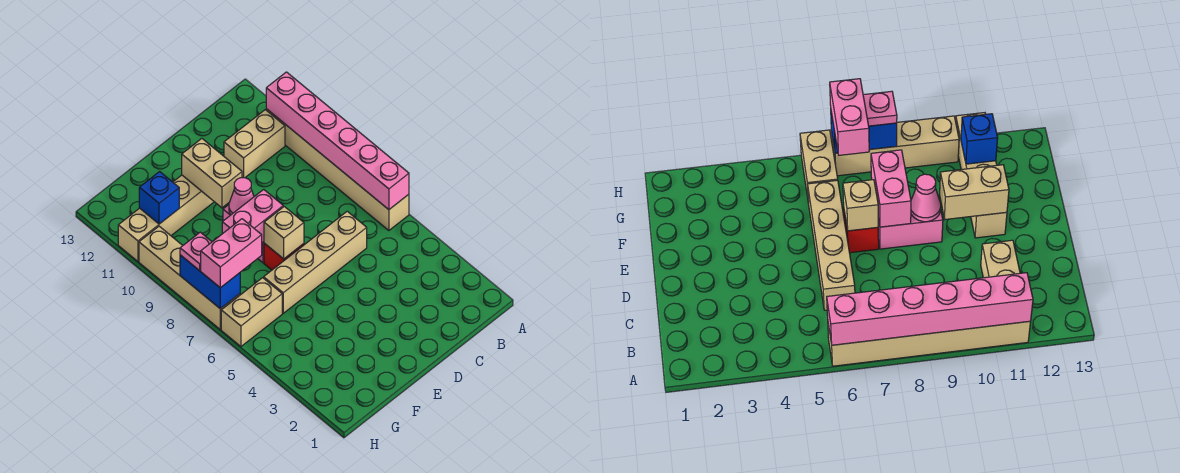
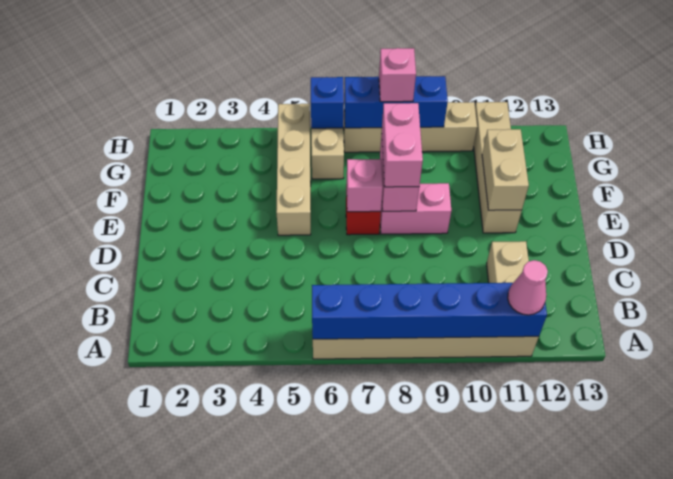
pink 1x6 brick [266,72,409,210] -> blue 1x6 brick [312,283,547,339]
tan 1x4 brick [264,211,367,313] -> tan 1x4 brick moved to [276,104,311,235]
tan 1x1 brick [264,207,304,259] -> pink 1x1 brick [347,159,383,212]
pink 1x1 cone [229,178,254,215] -> pink 1x1 cone moved to [508,260,548,315]
tan 1x2 brick [182,139,242,208] -> tan 1x2 brick turned to [482,129,529,210]
pink 1x2 brick [201,219,262,288] -> pink 1x2 brick moved to [382,103,423,187]
blue 1x1 brick [139,172,179,224] -> blue 1x1 brick moved to [311,77,344,128]
blue 1x2 brick [180,255,240,309] -> blue 1x3 brick [344,76,448,128]
pink 1x1 plate [180,232,212,271] -> pink 1x1 brick [379,48,416,102]

